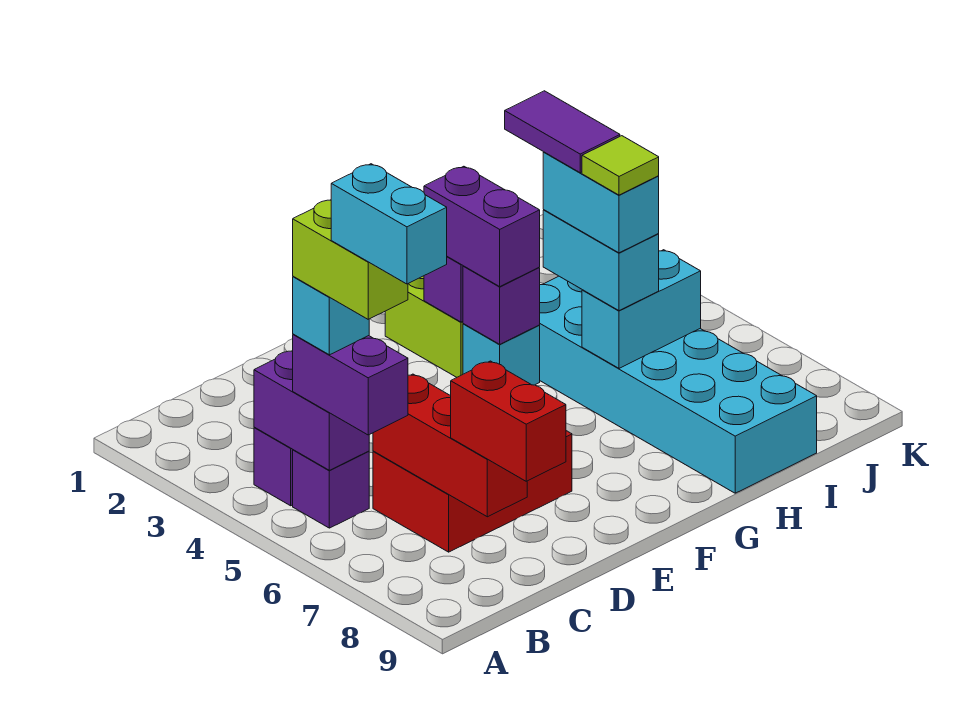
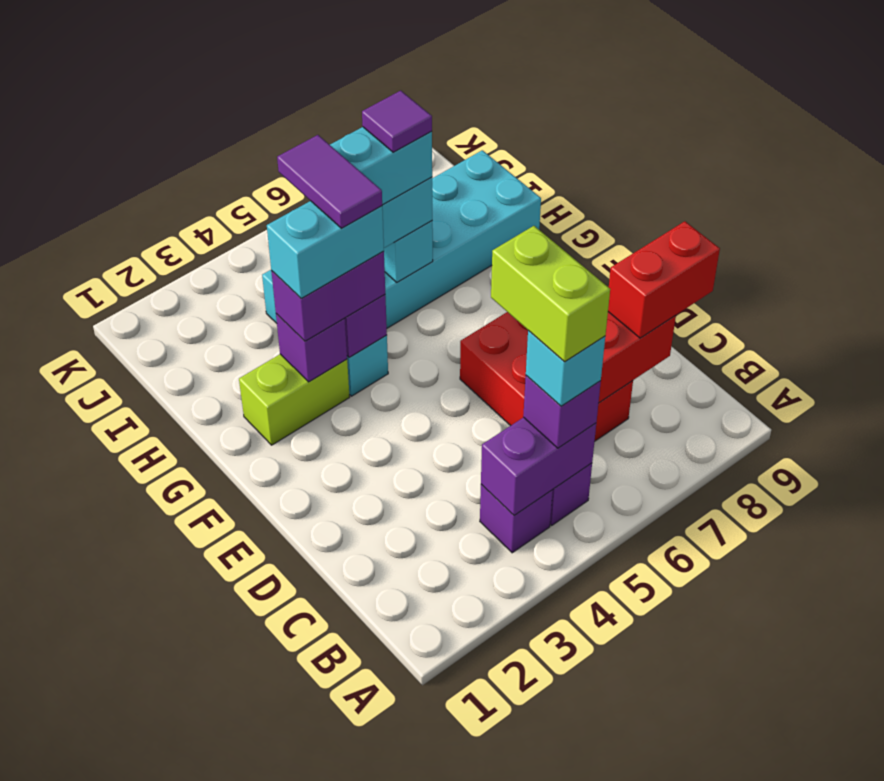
purple 1x2 brick [293,334,408,435] -> purple 1x1 brick [523,376,601,448]
lime 1x2 brick [293,200,408,319] -> lime 1x2 brick turned to [491,226,610,362]
cyan 1x2 brick [331,164,447,284] -> cyan 1x2 brick moved to [267,201,384,298]
purple 1x2 tile [505,91,620,173] -> purple 1x2 tile turned to [277,135,382,228]
lime 1x1 tile [582,136,659,195] -> purple 1x1 tile [362,91,432,153]

